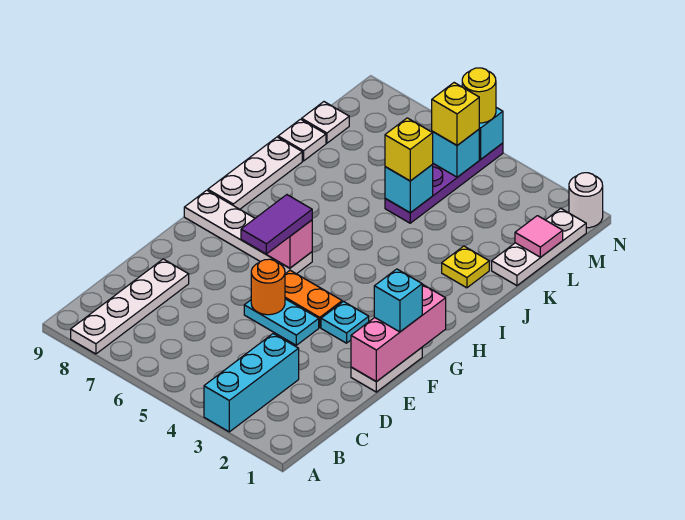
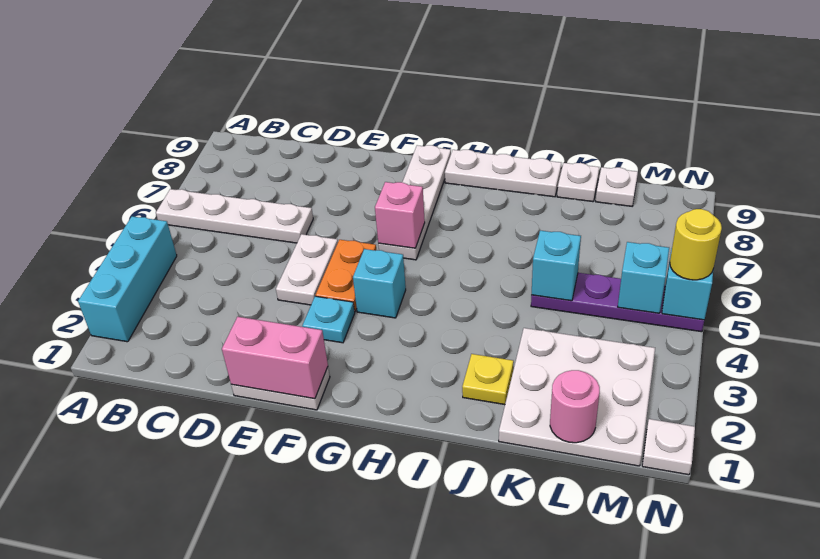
cyan 1x3 brick [204,334,299,432] -> cyan 1x3 brick turned to [78,216,177,342]
white 1x4 plate [71,259,189,354] -> white 1x4 plate moved to [156,189,313,243]
pink 1x3 brick [351,284,446,382] -> pink 1x2 brick [222,317,328,399]
cyan 1x2 plate [244,299,319,345] -> white 1x2 plate [276,234,338,305]
orange 1x1 round brick [251,259,285,315] -> none
cyan 1x1 brick [374,269,422,332] -> cyan 1x1 brick moved to [353,249,406,318]
purple 1x2 tile [241,195,312,254] -> none
white 1x3 plate [492,209,586,286] -> white 3x3 plate [499,328,655,466]
yellow 1x1 brick [385,118,433,181] -> none
pink 1x1 tile [515,216,563,257] -> pink 1x1 round brick [550,370,600,443]
yellow 1x1 brick [432,83,479,145] -> none
white 1x1 round brick [569,173,603,228] -> white 1x1 plate [642,419,695,475]

